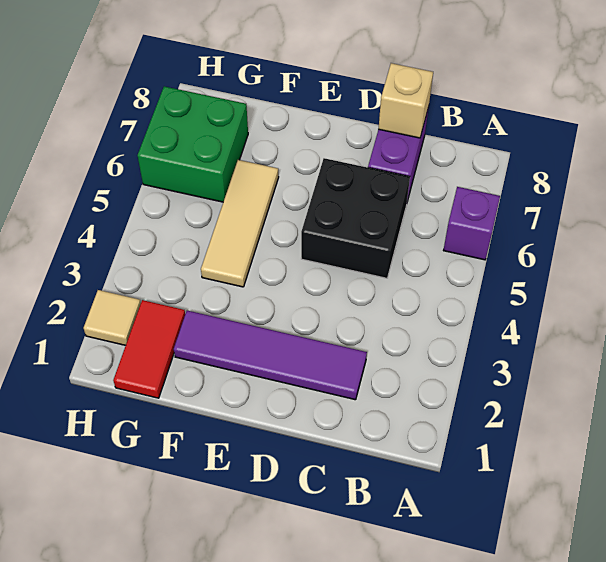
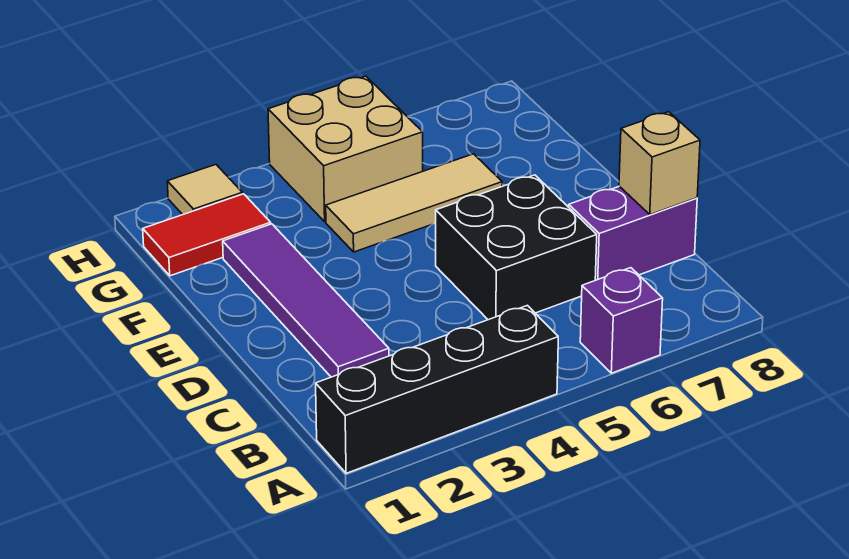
none -> black 1x4 brick [316,305,558,473]
none -> tan 2x2 brick [268,76,423,222]
green 2x2 brick [137,86,248,202] -> none

